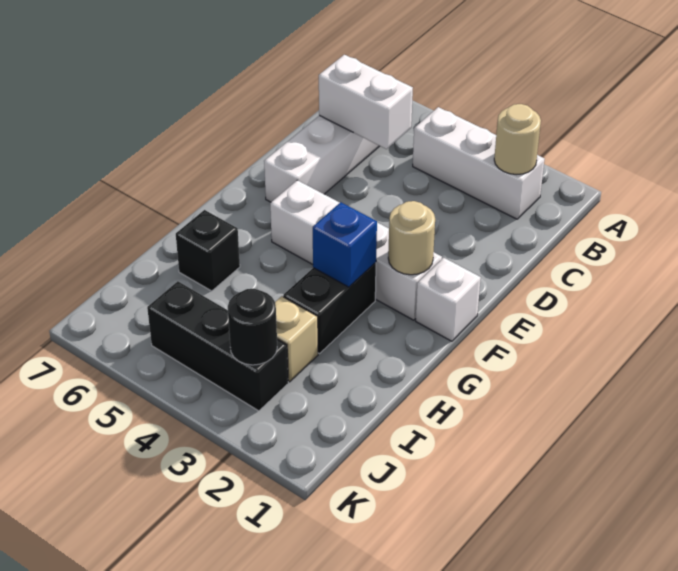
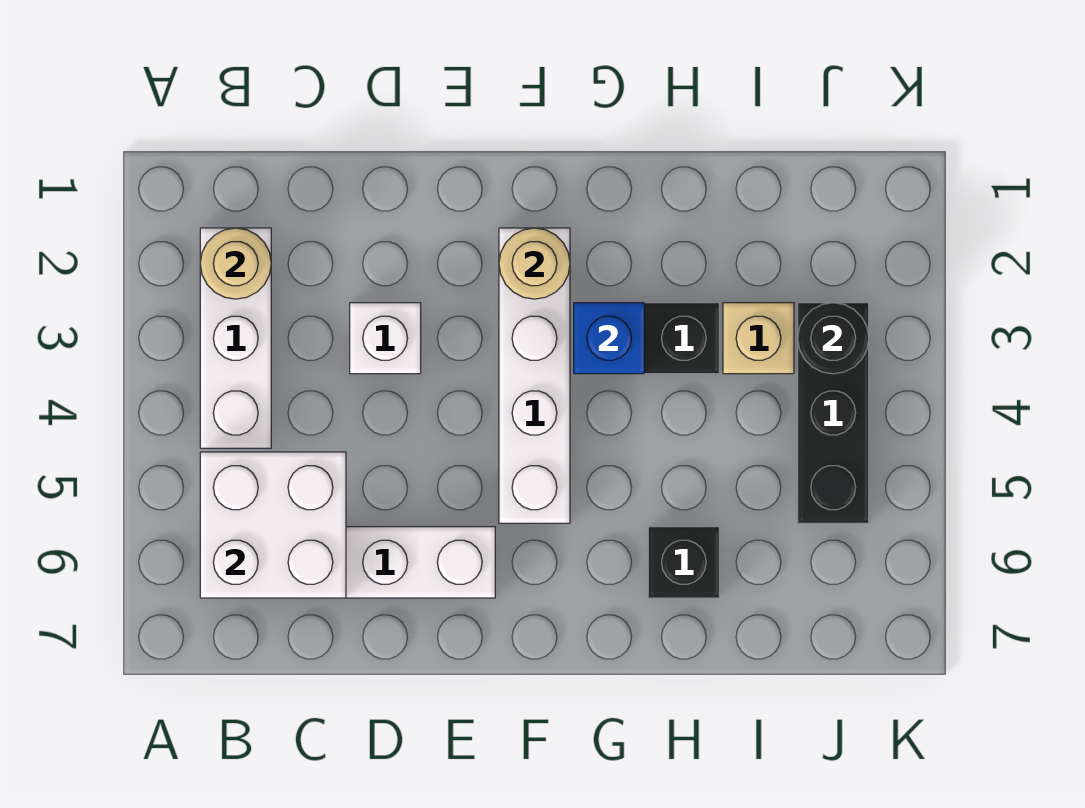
white 1x2 brick [319,55,413,149] -> white 2x2 brick [200,452,346,598]
white 1x1 brick [416,258,481,341] -> white 1x1 brick moved to [350,303,421,374]

